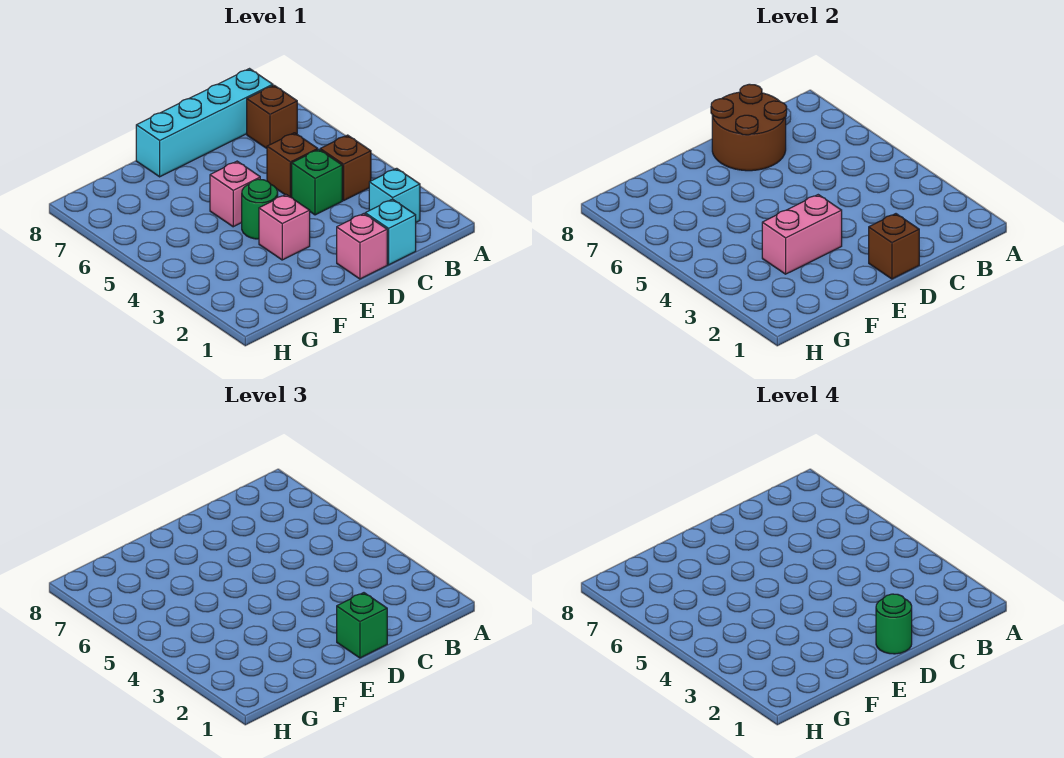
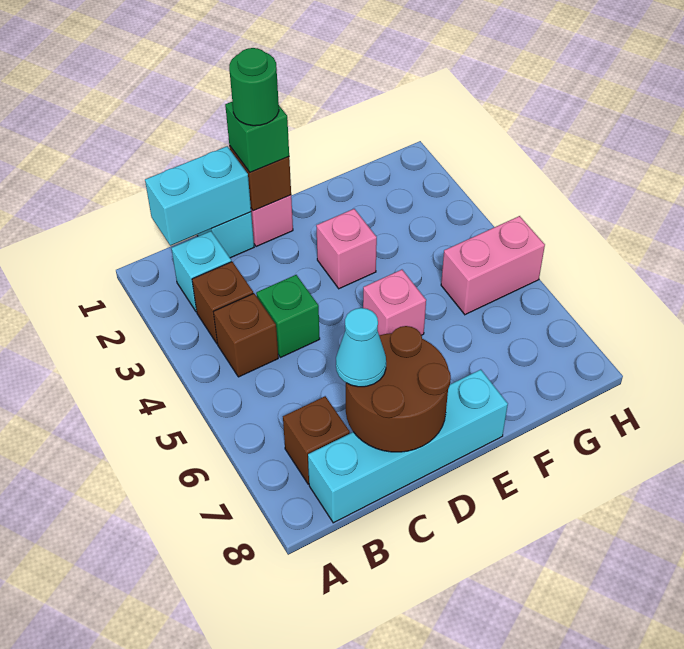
none -> cyan 1x2 brick [145,146,251,246]
brown 1x1 brick [267,133,318,198] -> brown 1x1 brick moved to [192,262,253,344]
none -> cyan 1x1 cone [336,308,386,387]
pink 1x2 brick [762,195,842,274] -> pink 1x2 brick moved to [441,216,545,315]
green 1x1 round brick [242,179,278,239] -> none

